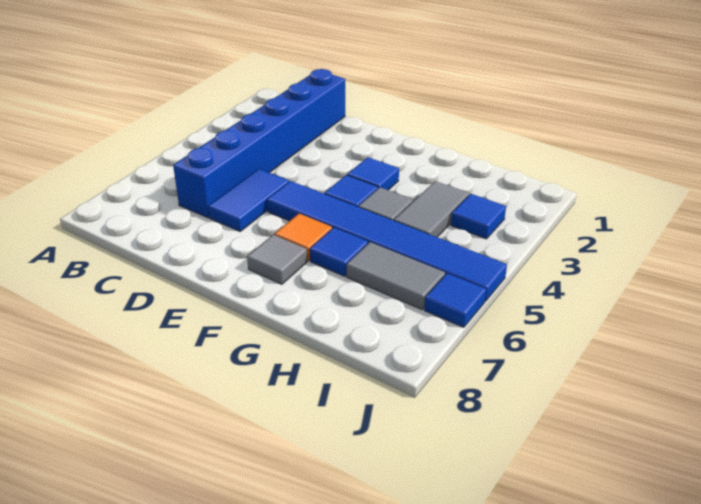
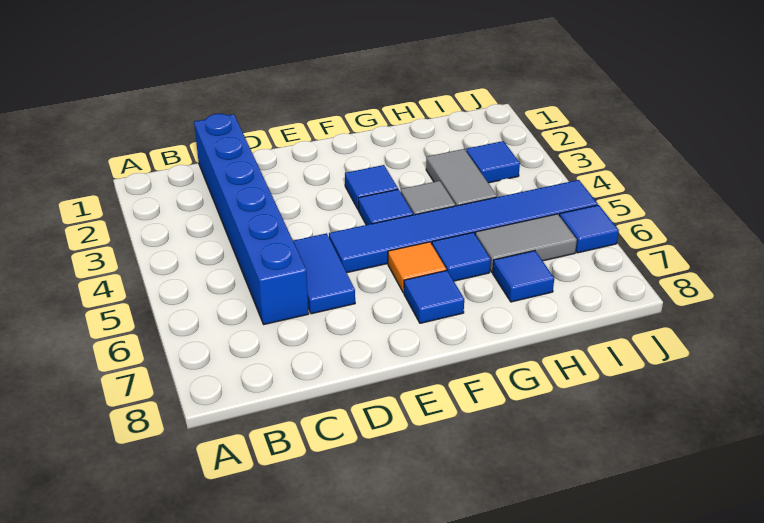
grey 1x1 tile [247,235,307,284] -> blue 1x1 tile [404,270,464,323]
none -> blue 1x1 tile [493,251,554,302]

